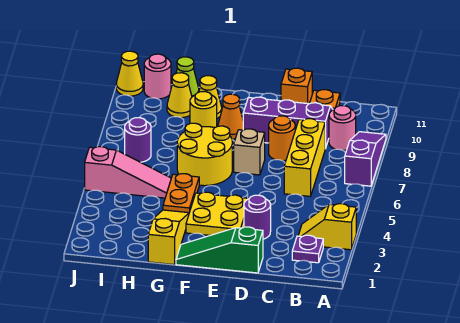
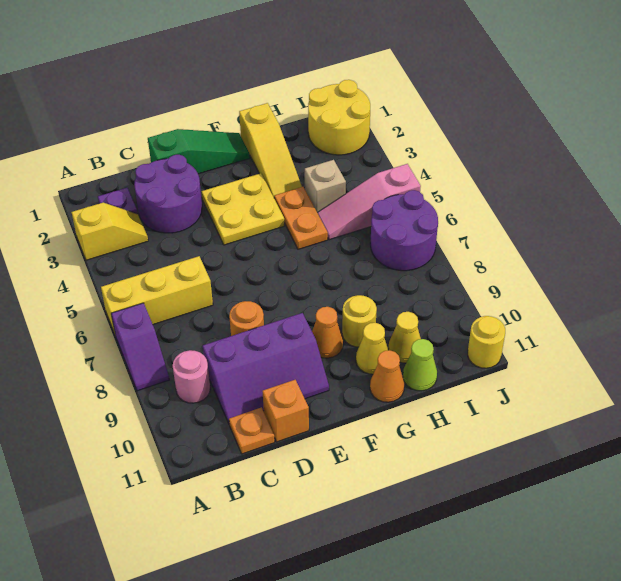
purple 1x3 slope [345,132,386,186] -> purple 1x2 slope [111,303,169,391]
yellow 1x3 brick [284,119,325,196] -> yellow 1x3 brick turned to [101,256,213,336]
purple 1x1 round brick [244,195,271,239] -> purple 2x2 round brick [134,155,202,233]
tan 1x1 brick [234,129,265,175] -> tan 1x1 brick moved to [305,160,346,212]
yellow 2x2 round brick [177,123,232,186] -> yellow 2x2 round brick moved to [308,80,370,155]
none -> orange 1x1 cone [370,350,404,402]
purple 1x1 round brick [125,118,151,162] -> purple 2x2 round brick [370,190,438,271]
pink 1x1 round brick [144,54,171,99] -> none
yellow 1x1 cone [116,51,143,96] -> yellow 1x1 round brick [468,316,505,368]

